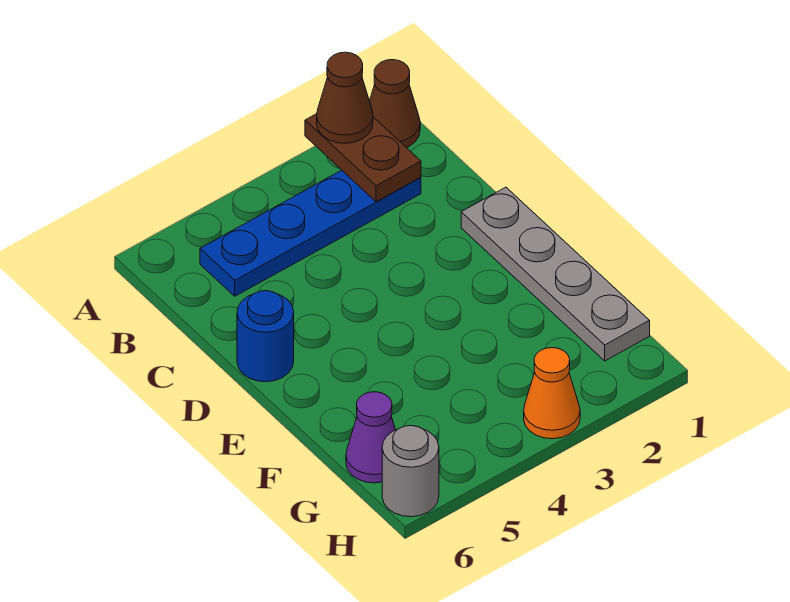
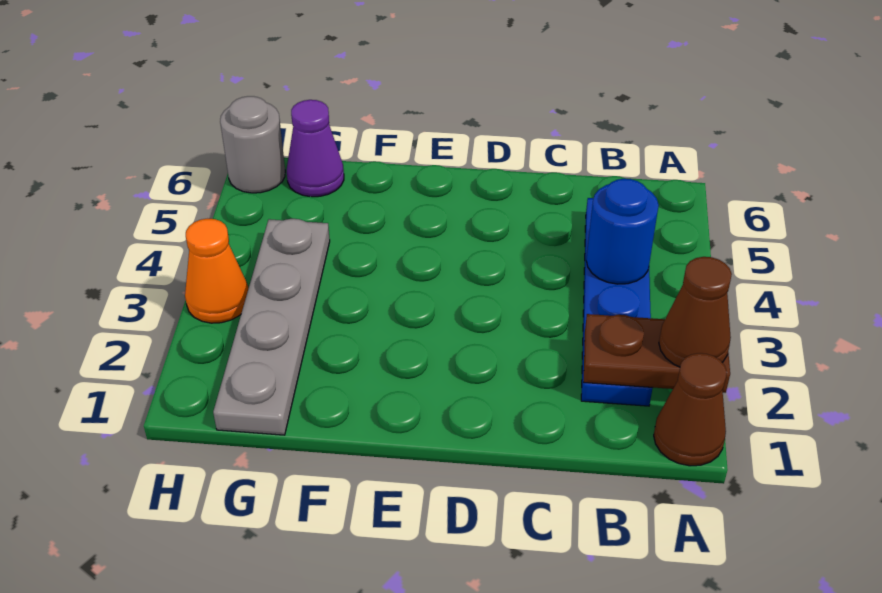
grey 1x4 plate [461,187,650,361] -> grey 1x4 plate turned to [213,219,330,435]
blue 1x1 round brick [237,291,294,382] -> blue 1x1 round brick moved to [586,178,659,284]

